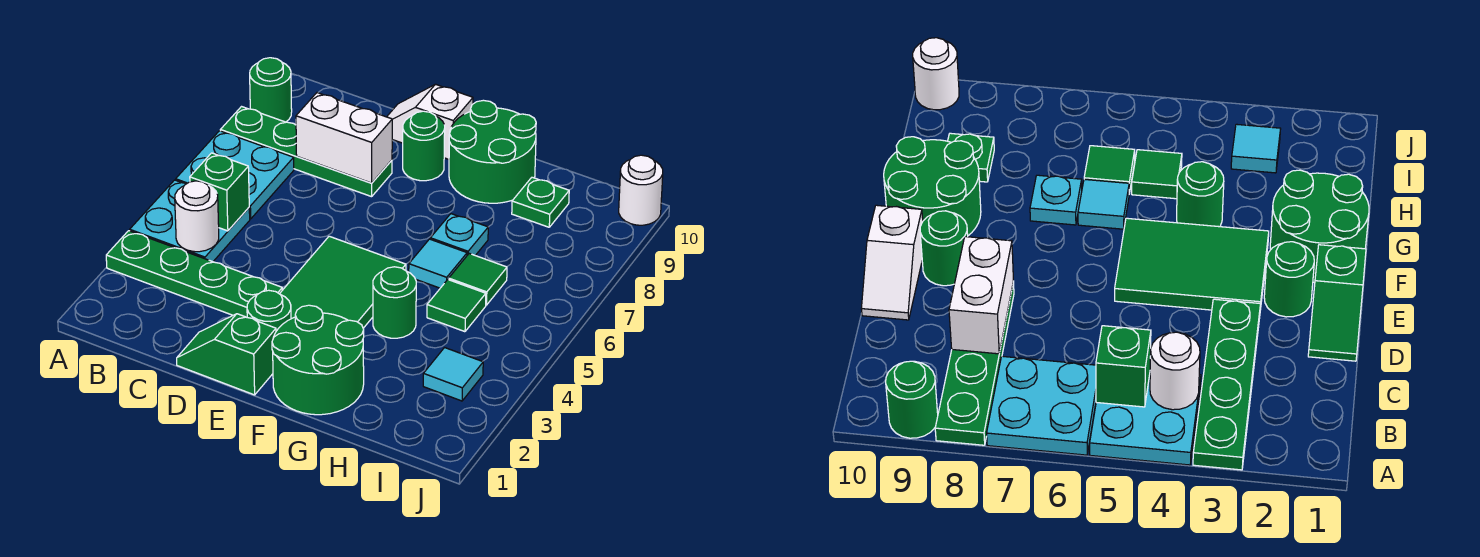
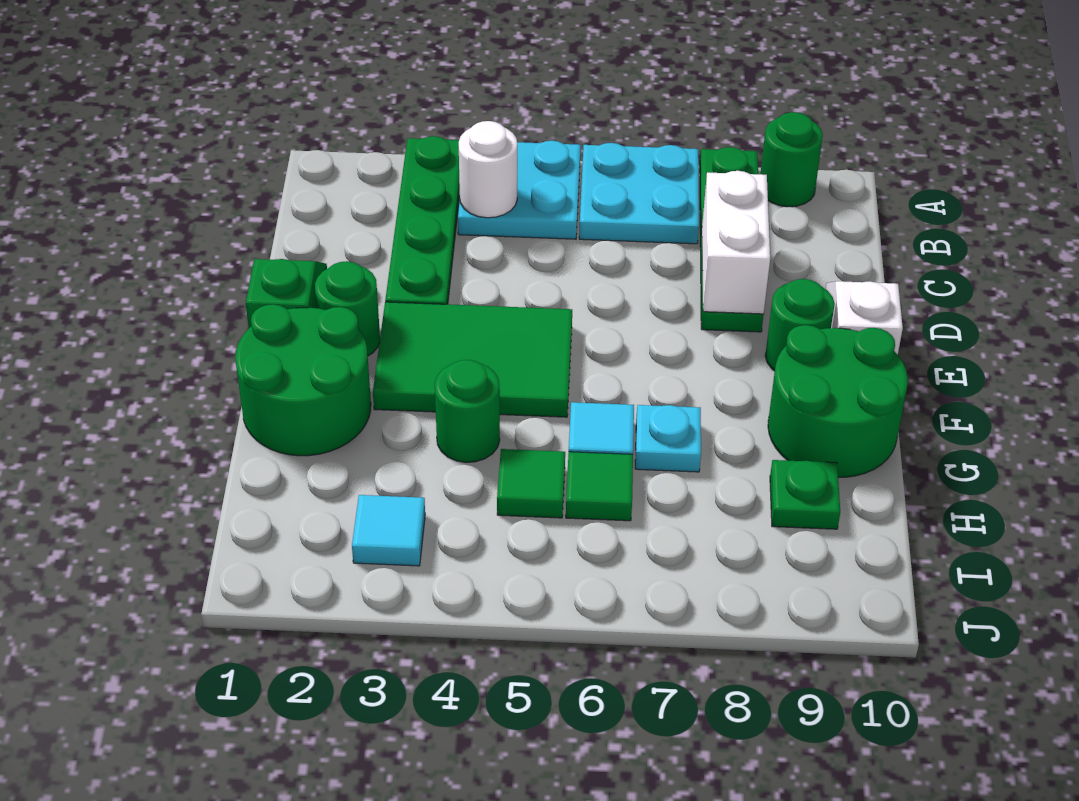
green 1x1 brick [190,153,249,231] -> none
white 1x1 round brick [619,155,663,225] -> none

